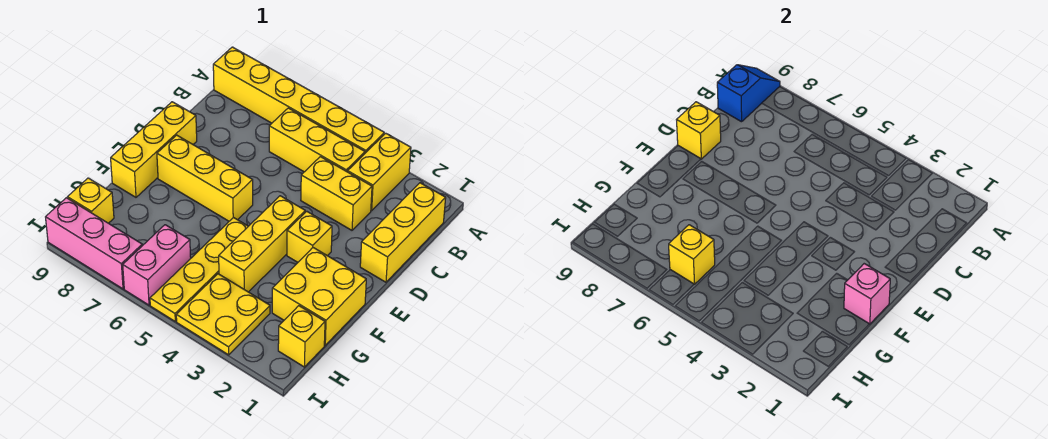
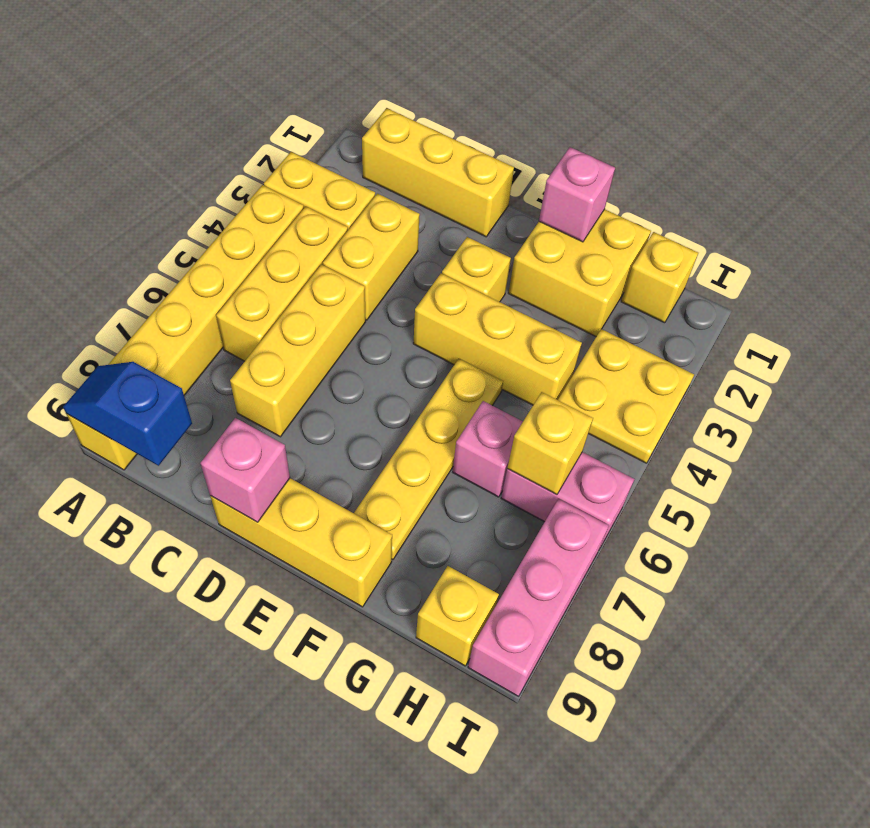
yellow 1x1 brick [677,102,721,159] -> pink 1x1 brick [200,418,290,522]
yellow 1x3 brick [157,135,253,221] -> yellow 1x3 brick moved to [230,265,366,437]
yellow 1x4 plate [150,217,248,321] -> yellow 1x4 plate turned to [354,359,503,560]
none -> pink 1x1 brick [453,401,523,497]

